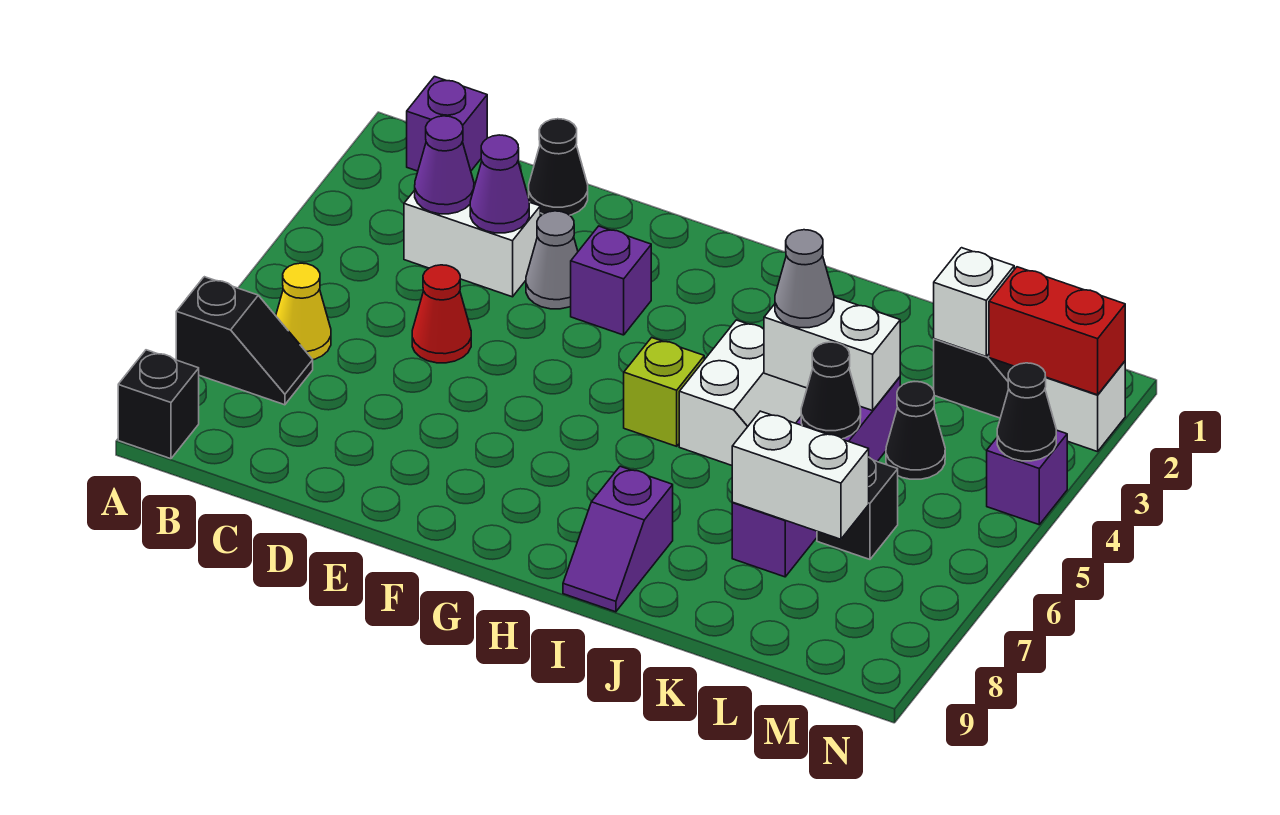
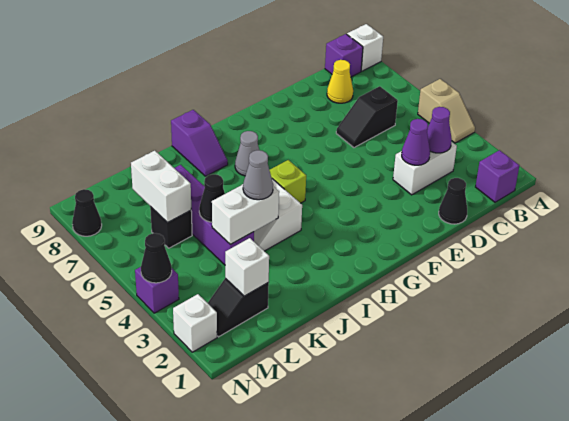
none -> tan 1x2 slope [418,79,475,143]
black 1x2 slope [176,277,313,405] -> black 1x2 slope moved to [336,86,398,148]
black 1x1 brick [118,350,199,459] -> white 1x1 brick [347,24,383,71]
yellow 1x1 cone [276,263,331,360] -> yellow 1x1 cone moved to [327,60,353,103]
red 1x1 cone [412,265,471,363] -> none
grey 1x1 cone [526,211,578,309] -> grey 1x1 cone moved to [235,131,259,176]
purple 1x1 brick [571,226,651,335] -> purple 1x1 brick moved to [325,34,363,77]
purple 1x2 slope [563,466,673,612] -> purple 1x2 slope turned to [171,110,228,176]
white 1x2 brick [732,411,869,539] -> white 1x2 brick turned to [131,151,191,223]
black 1x1 cone [886,382,945,479] -> black 1x1 cone moved to [72,189,102,236]
red 1x2 brick [989,267,1125,395] -> none

